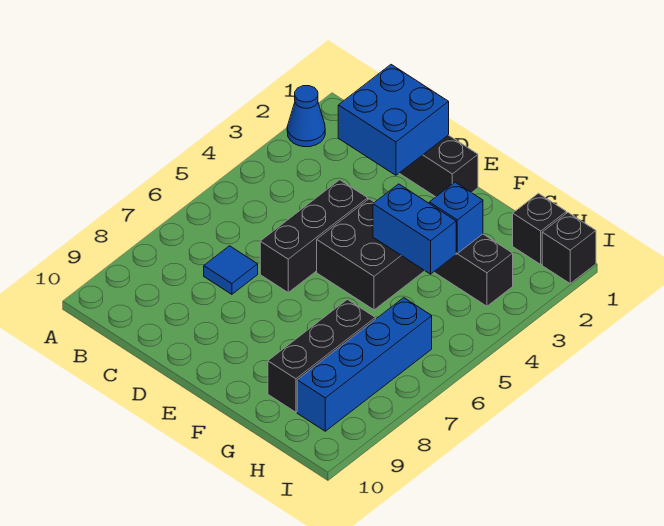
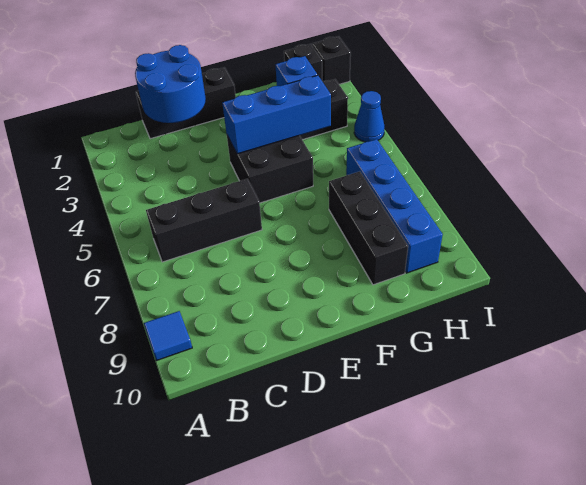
blue 1x1 cone [287,86,325,147] -> blue 1x1 cone moved to [354,91,385,142]
blue 2x2 brick [338,65,449,175] -> blue 2x2 round brick [135,45,206,123]
blue 1x1 tile [204,246,258,294] -> blue 1x1 tile moved to [144,311,192,361]
black 1x3 brick [260,180,368,292] -> black 1x3 brick turned to [146,179,262,262]
blue 1x2 brick [373,184,456,274] -> blue 1x3 brick [222,75,331,154]

